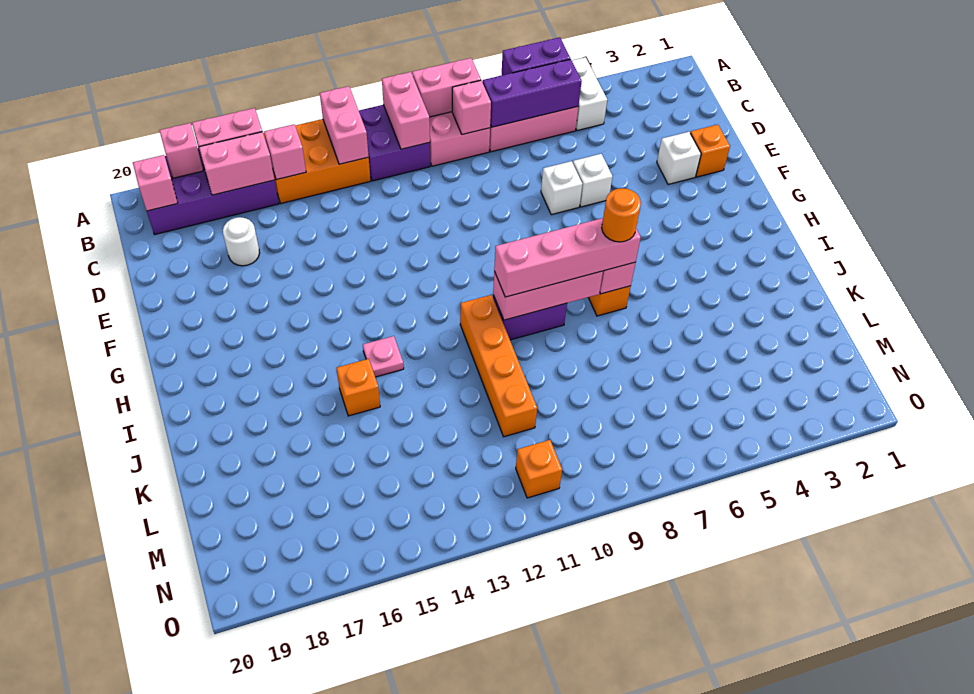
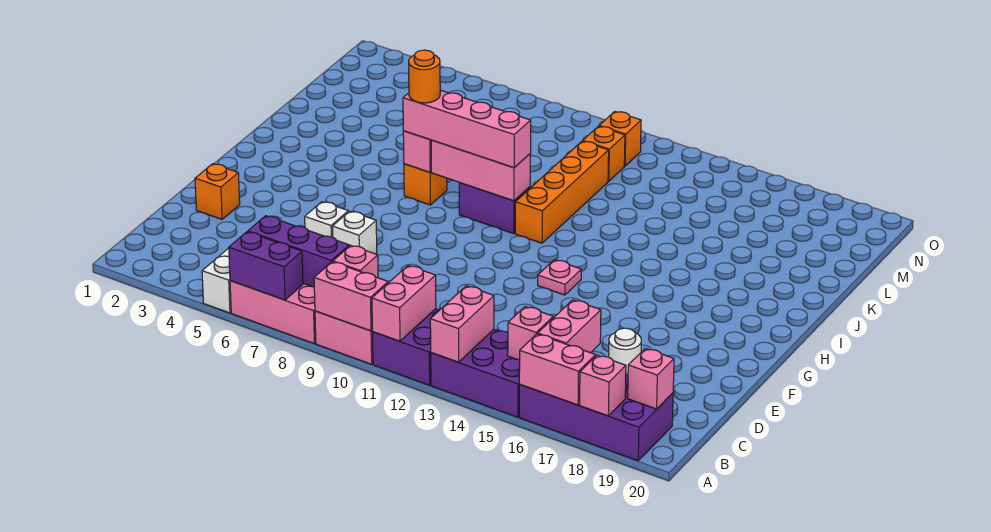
orange 2x3 brick [263,119,371,203] -> purple 2x3 brick [431,330,520,417]
pink 1x2 brick [199,132,274,195] -> pink 1x2 brick turned to [538,300,601,353]
white 1x1 brick [657,132,701,184] -> none
pink 1x1 plate [363,336,404,377] -> pink 1x1 plate moved to [538,260,581,295]
orange 1x1 brick [337,359,380,416] -> orange 1x1 brick moved to [583,126,625,181]

